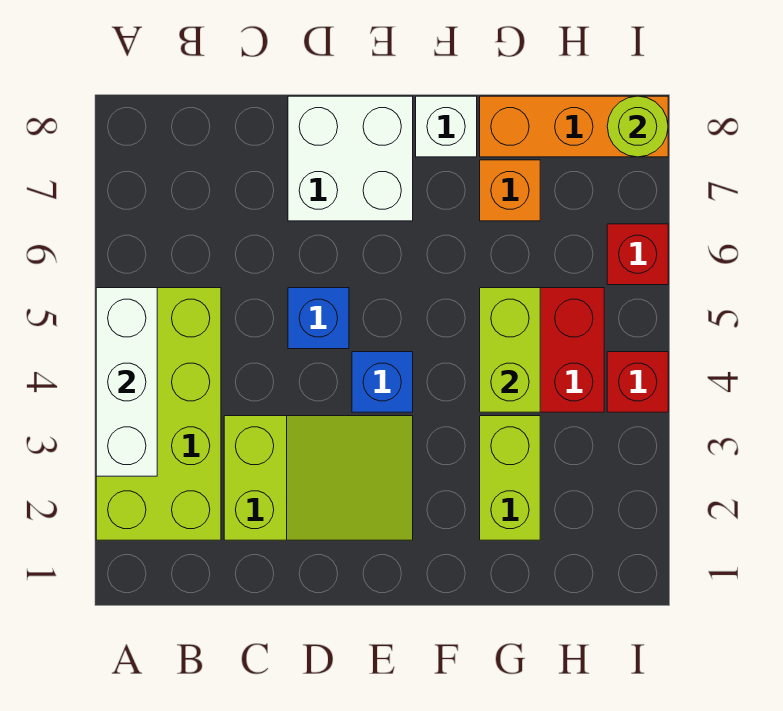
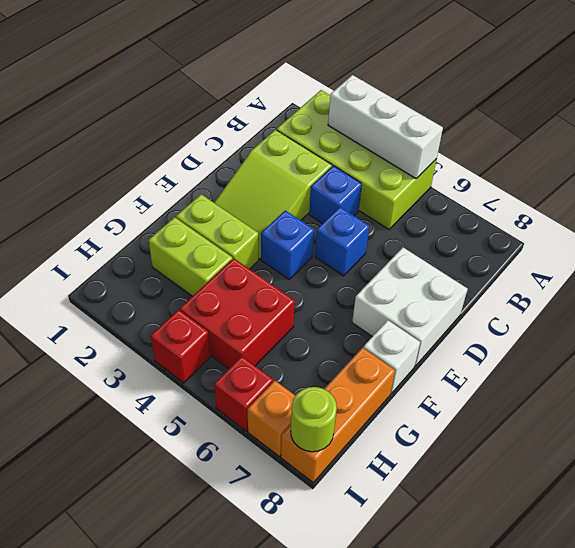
none -> blue 1x1 brick [309,166,362,224]
lime 1x2 brick [480,288,540,412] -> lime 1x2 brick moved to [176,194,259,269]
orange 1x1 brick [480,160,540,221] -> orange 1x1 brick moved to [248,381,295,456]

